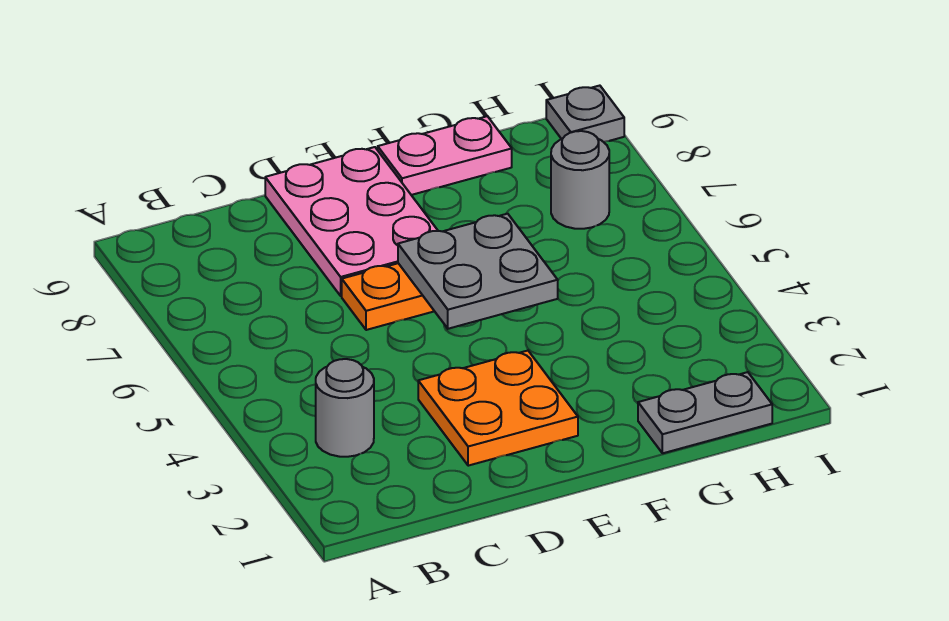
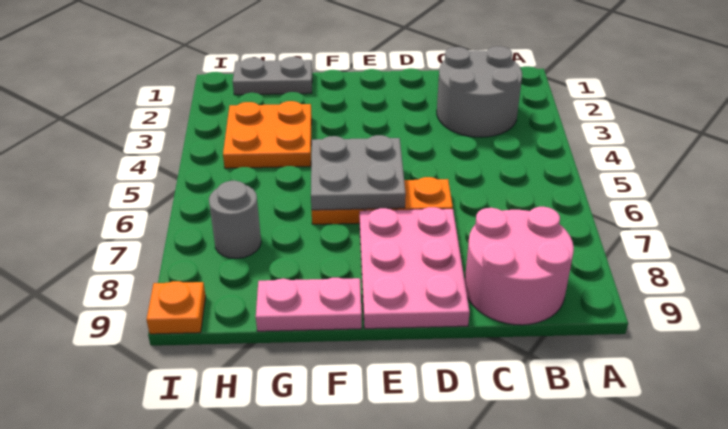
grey 1x1 round brick [316,359,374,457] -> grey 2x2 round brick [437,46,522,137]
none -> pink 2x2 round brick [465,207,574,325]
orange 2x2 plate [418,351,578,466] -> orange 2x2 plate moved to [223,101,312,168]
grey 1x1 plate [546,86,624,142] -> orange 1x1 plate [147,281,206,334]

